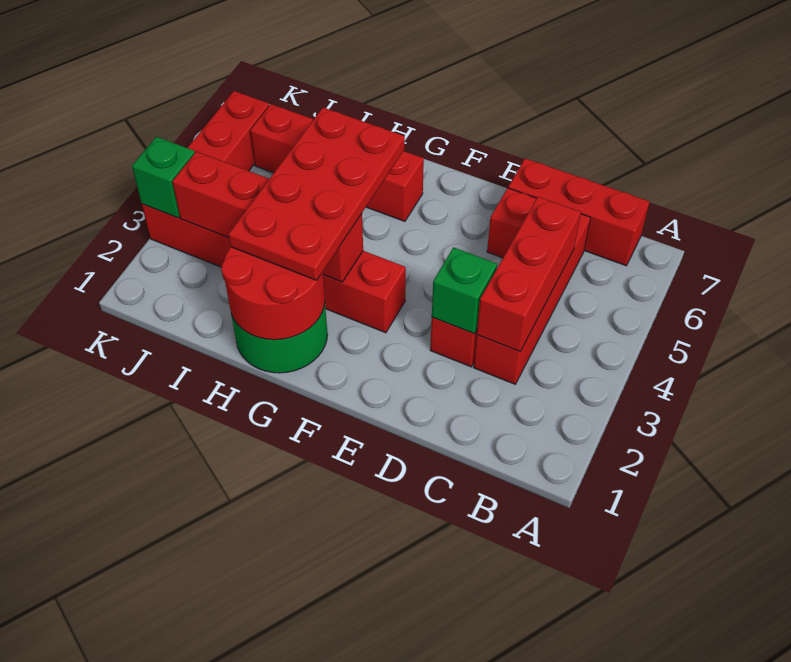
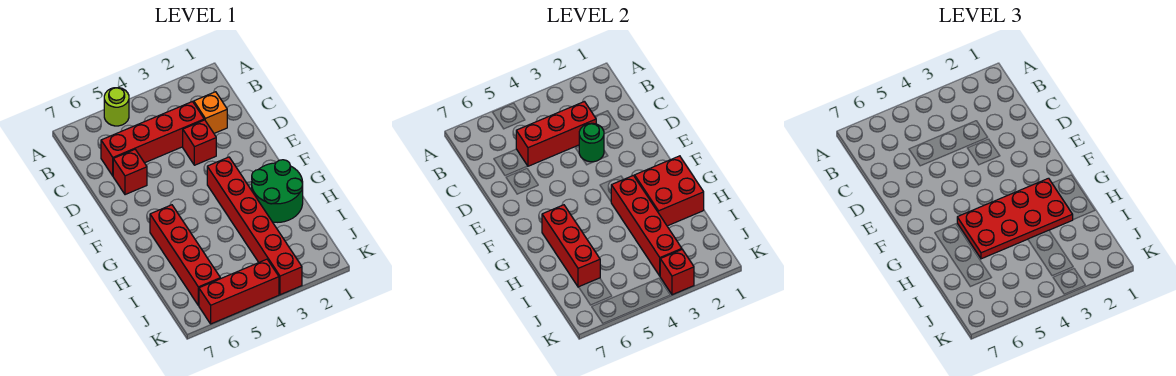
none -> lime 1x1 round brick [104,88,129,126]
red 1x3 brick [508,158,649,266] -> red 1x3 brick moved to [542,205,600,287]
none -> orange 1x1 brick [194,92,227,133]
green 1x1 brick [432,247,497,334] -> green 1x1 round brick [579,123,604,162]
red 2x2 round brick [221,247,325,340] -> red 2x2 brick [635,156,704,226]
green 1x1 brick [132,137,195,218] -> red 1x1 brick [660,250,694,295]

